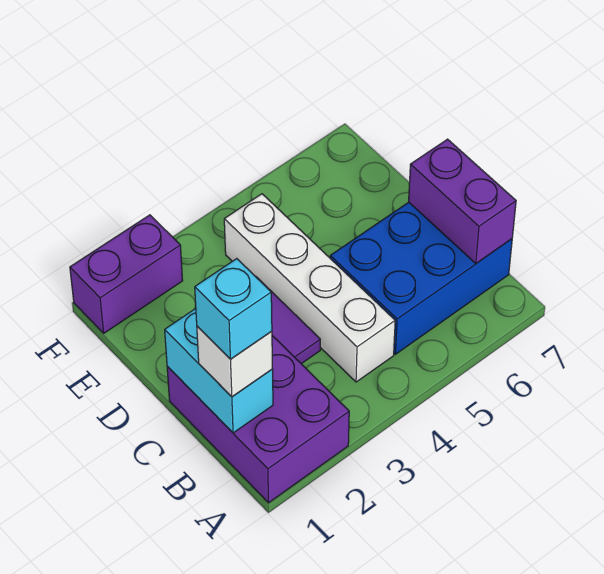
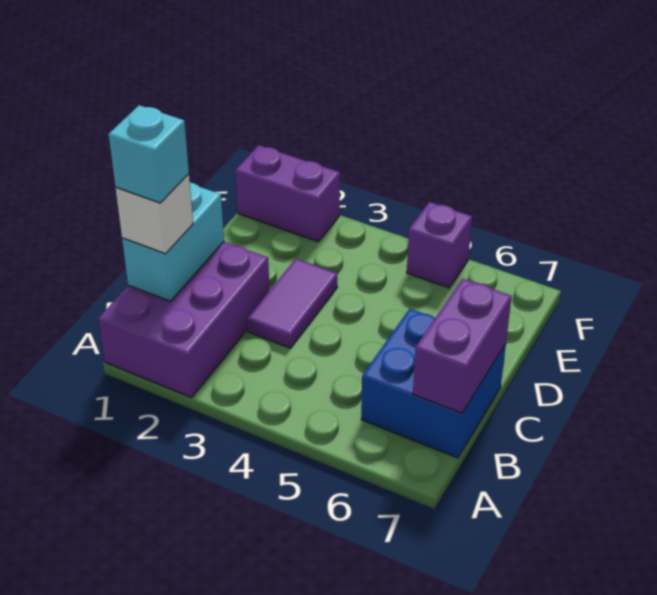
white 1x4 brick [224,194,395,382] -> none
blue 2x3 brick [330,202,512,354] -> blue 2x2 brick [361,309,506,458]
none -> purple 1x1 brick [407,202,472,288]

